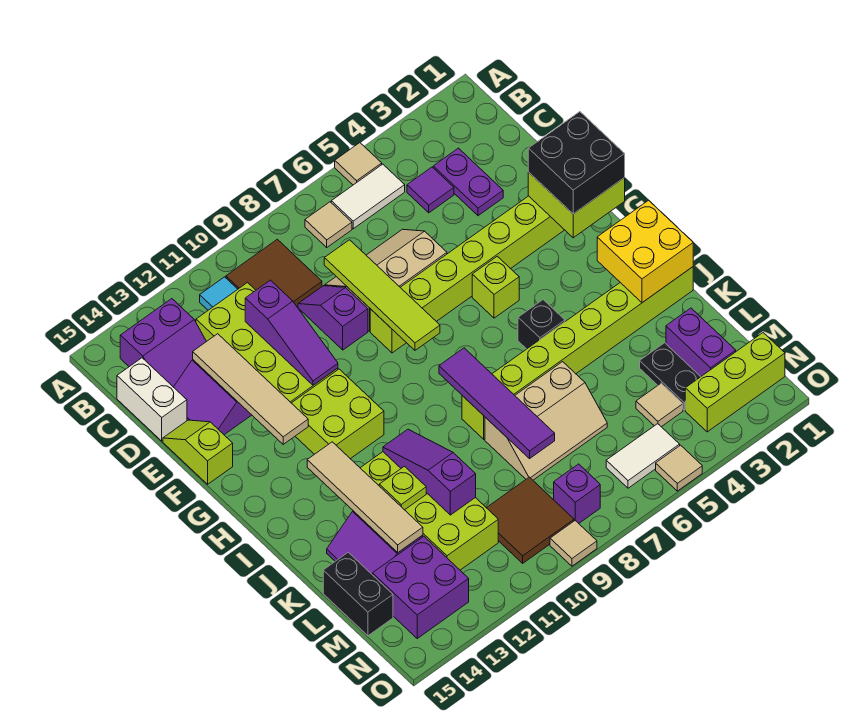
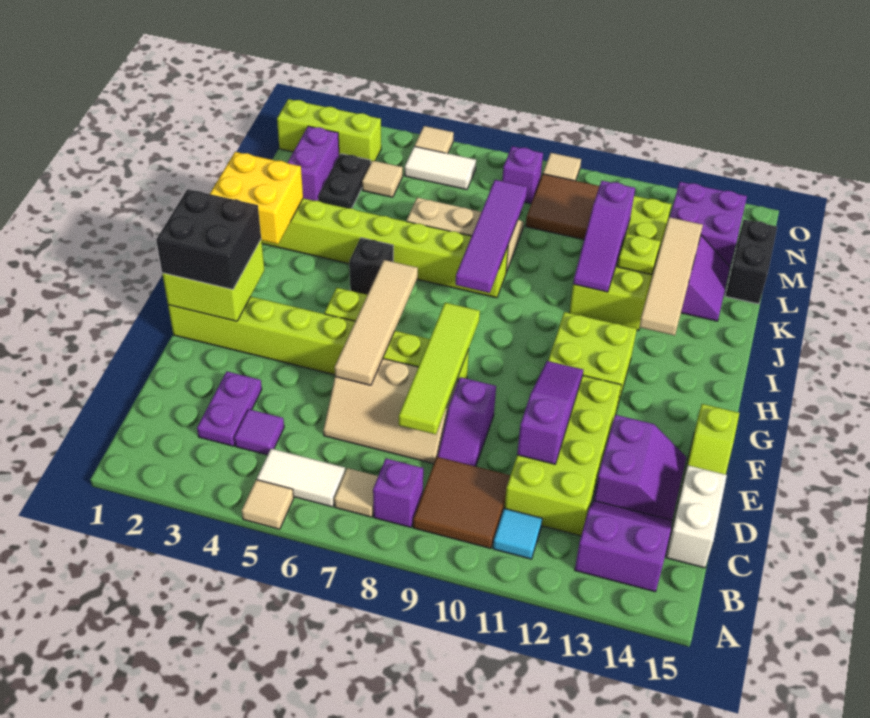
none -> purple 1x1 brick [373,459,423,527]
tan 1x4 tile [193,334,308,444] -> tan 1x4 tile moved to [335,260,418,385]

